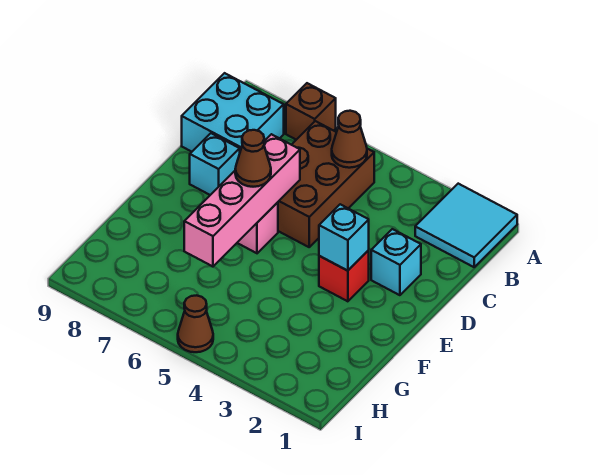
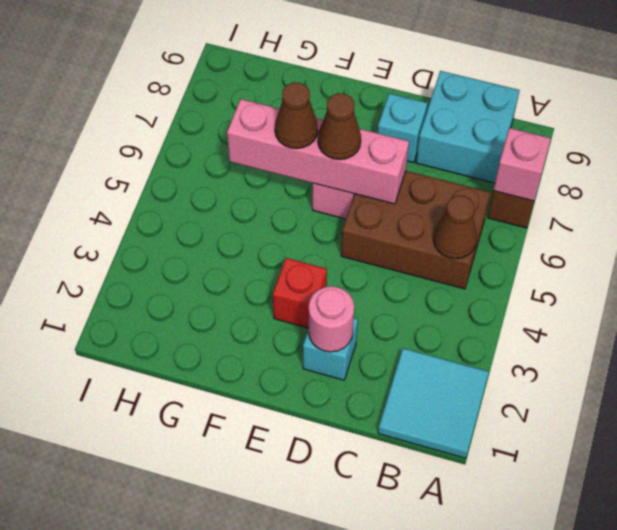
none -> pink 1x1 brick [493,128,551,201]
none -> pink 1x1 round brick [309,286,354,352]
cyan 1x1 brick [319,204,369,271] -> none
brown 1x1 cone [178,295,213,352] -> brown 1x1 cone moved to [275,82,318,149]

